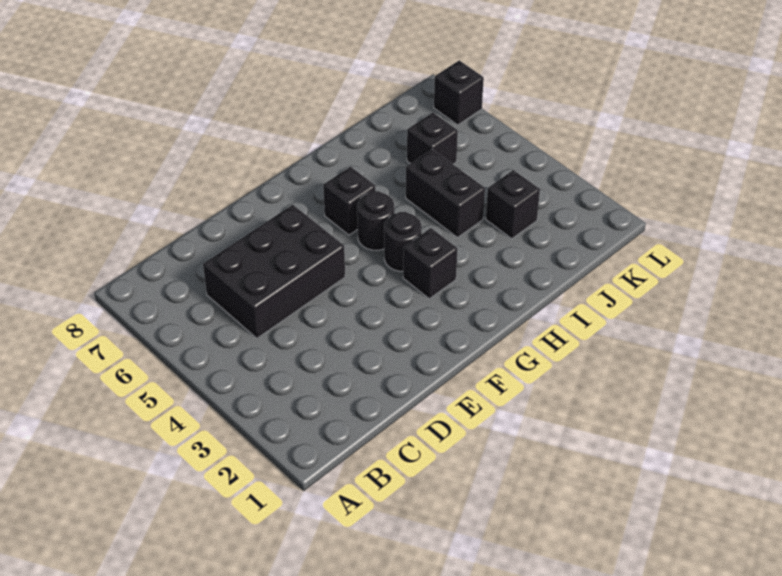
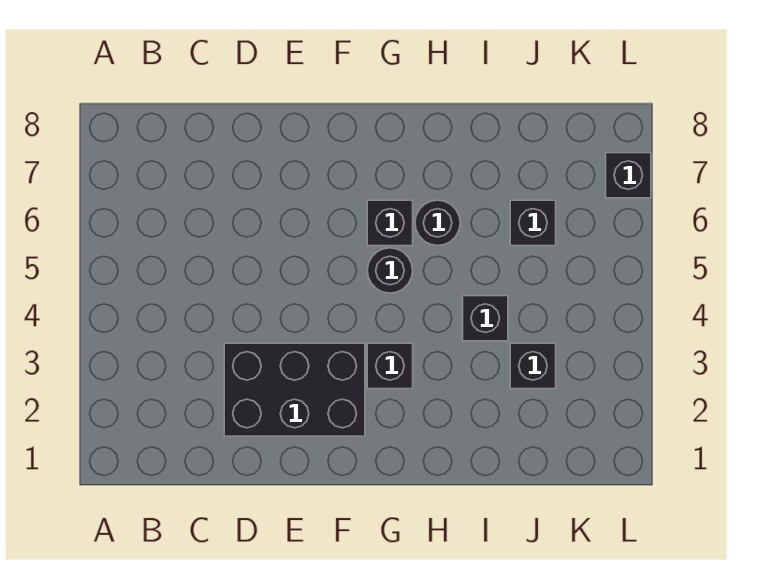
black 2x3 brick [203,205,345,338] -> black 2x3 brick moved to [224,343,365,436]
black 1x1 round brick [384,212,422,271] -> black 1x1 round brick moved to [415,200,460,246]
black 1x2 brick [406,149,485,237] -> black 1x1 brick [463,296,508,341]

